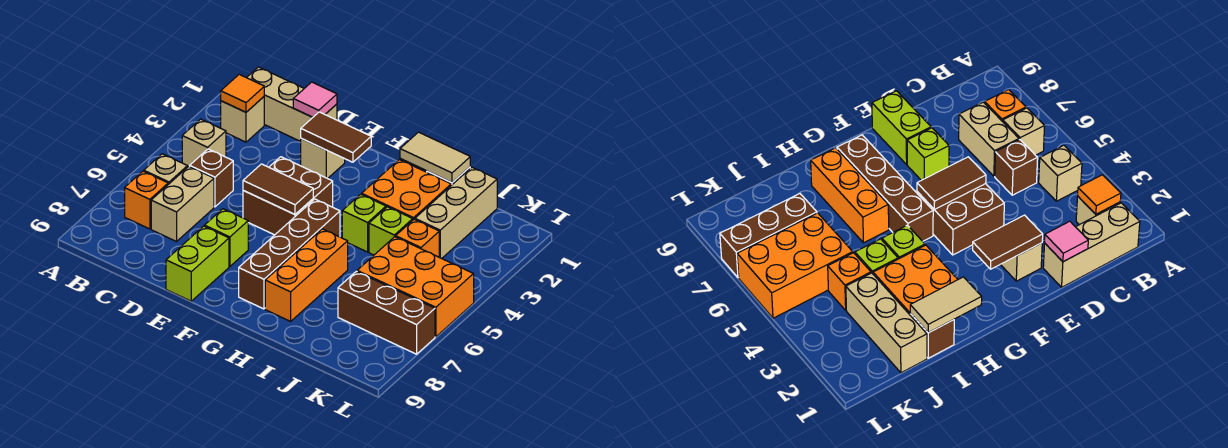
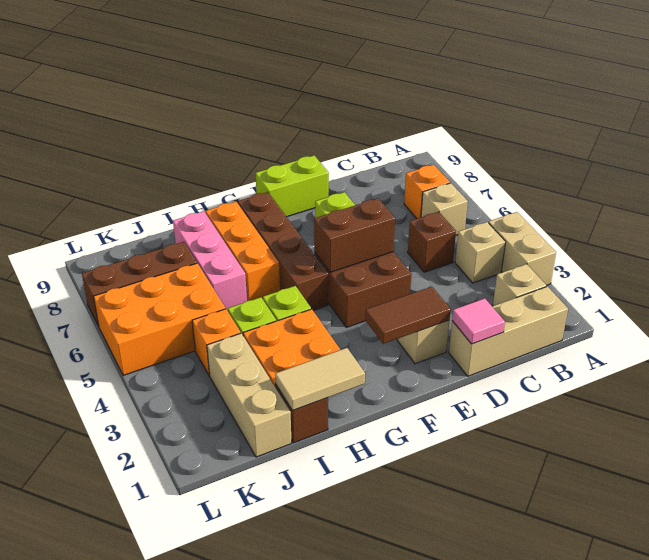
orange 1x1 tile [221,74,264,112] -> none
tan 1x2 brick [151,166,214,242] -> tan 1x2 brick moved to [489,212,556,285]
brown 1x2 tile [243,164,313,214] -> brown 1x2 brick [314,198,395,272]
lime 1x2 brick [166,226,229,301] -> lime 1x2 brick turned to [256,155,329,217]
none -> pink 1x3 brick [173,211,247,311]

